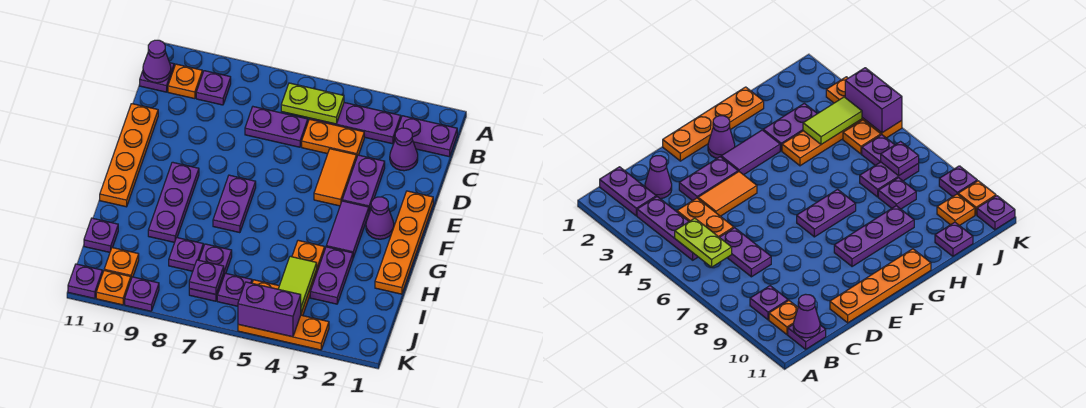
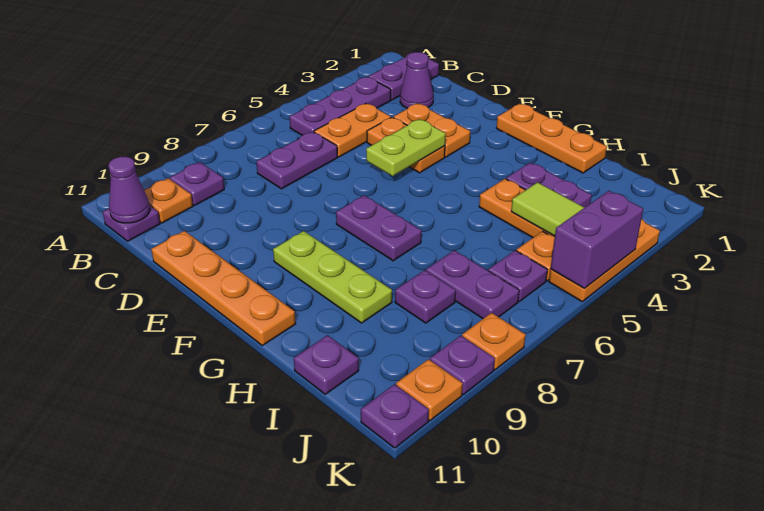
lime 1x2 plate [281,83,344,124] -> lime 1x2 plate moved to [366,119,446,176]
purple 1x2 plate [342,155,385,212] -> orange 1x2 plate [393,103,470,157]
orange 1x2 tile [314,149,356,206] -> orange 1x2 plate [367,117,445,173]
orange 1x4 plate [375,191,433,294] -> orange 1x3 plate [496,104,607,173]
purple 1x1 cone [366,197,394,239] -> none
purple 1x2 tile [326,201,369,258] -> none
purple 1x3 plate [148,162,199,243] -> lime 1x3 plate [273,231,392,323]
purple 1x1 plate [189,260,224,294] -> none
orange 1x1 plate [104,248,139,278] -> orange 1x1 plate moved to [462,313,526,370]

